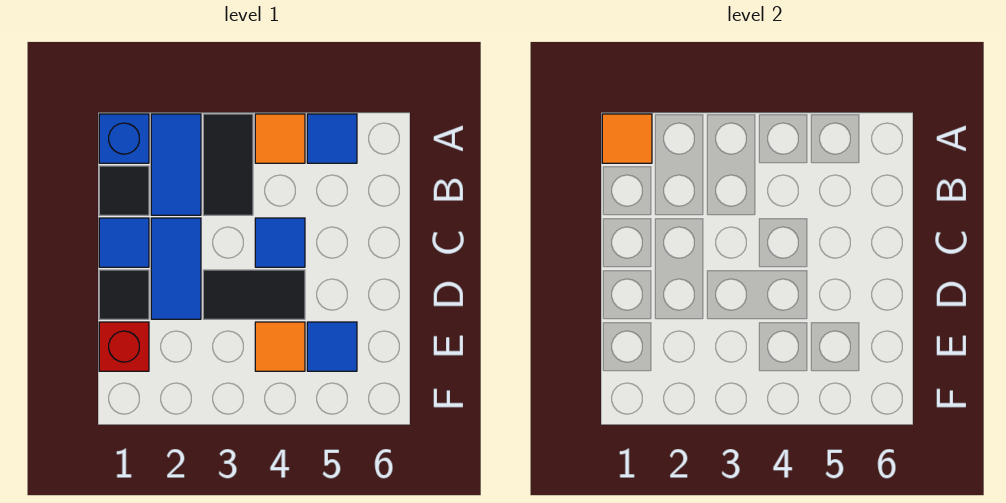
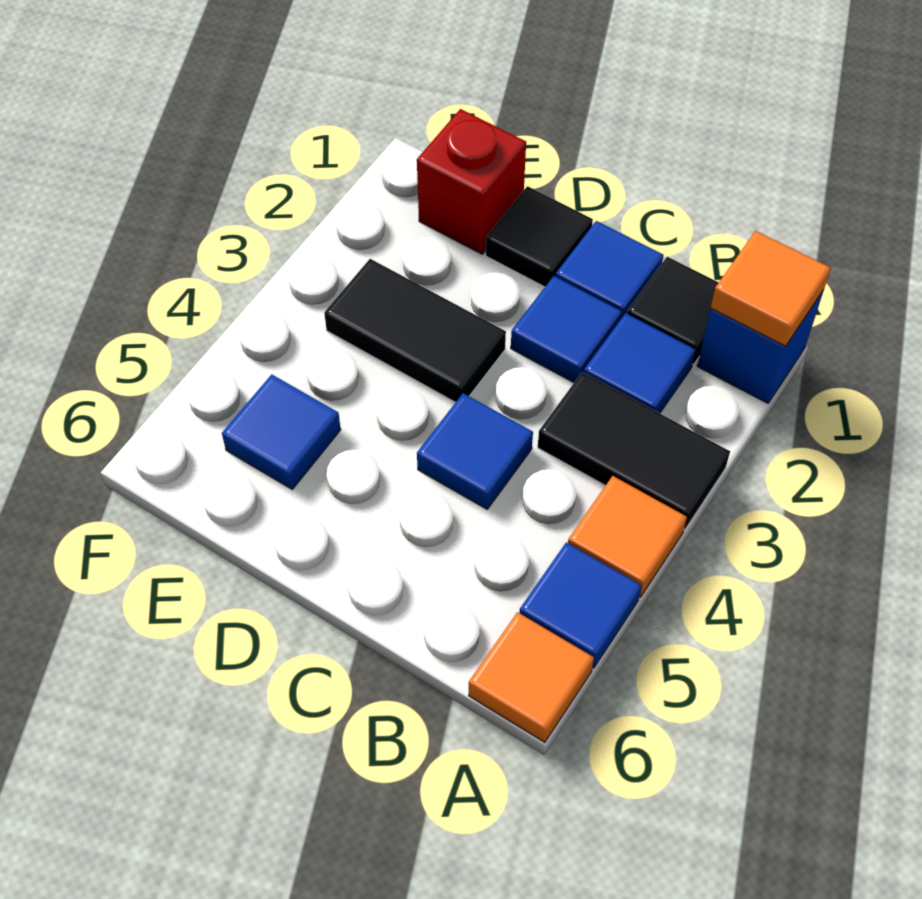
blue 1x2 tile [151,114,201,215] -> blue 1x1 tile [584,313,696,413]
blue 1x2 tile [151,218,201,319] -> blue 1x1 tile [511,276,622,382]
black 1x2 tile [203,270,305,319] -> black 1x2 tile turned to [324,259,506,402]
orange 1x1 tile [255,322,305,371] -> orange 1x1 tile moved to [469,612,594,742]

